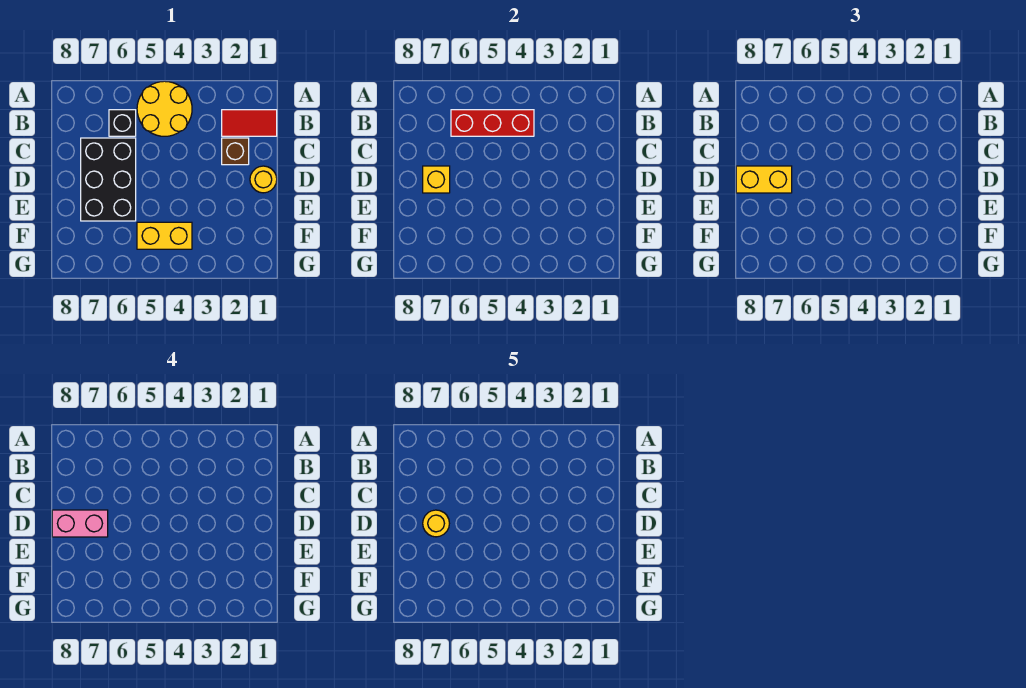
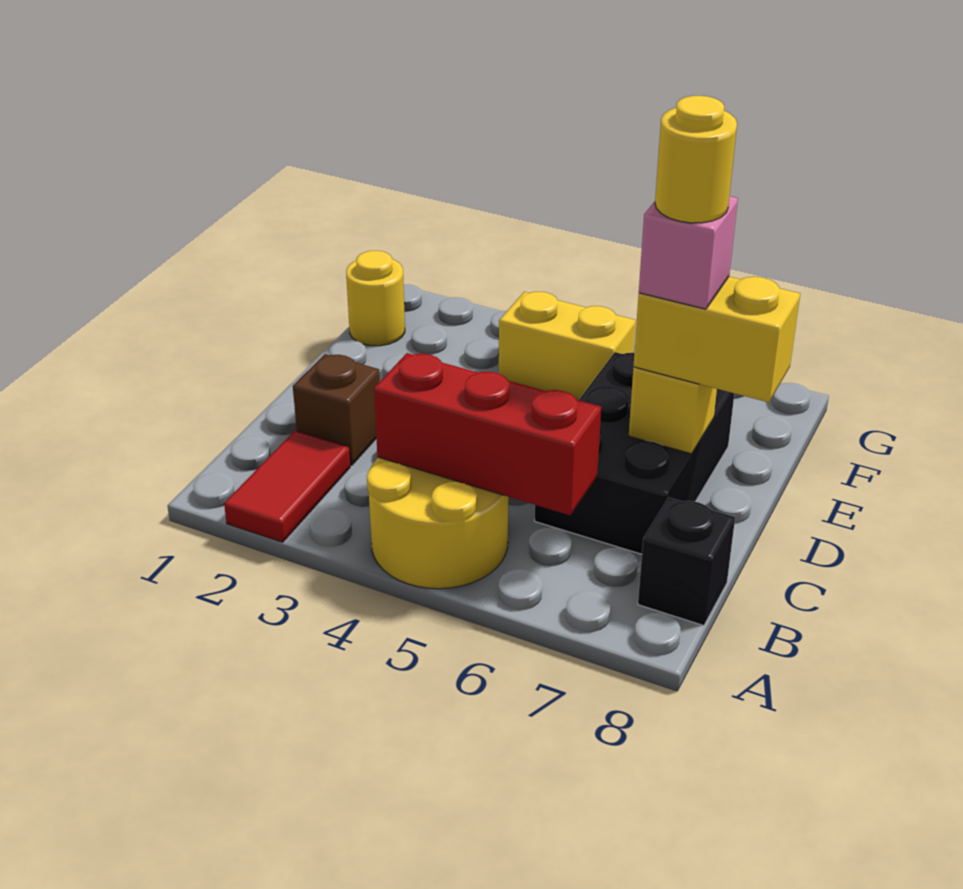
red 1x2 tile [222,110,277,136] -> red 1x2 tile turned to [224,431,350,542]
black 1x1 brick [109,110,136,136] -> black 1x1 brick moved to [638,498,735,626]
yellow 1x1 round brick [250,166,277,193] -> yellow 1x1 round brick moved to [346,251,405,346]
pink 1x2 brick [52,510,108,537] -> pink 1x1 brick [639,196,738,309]

